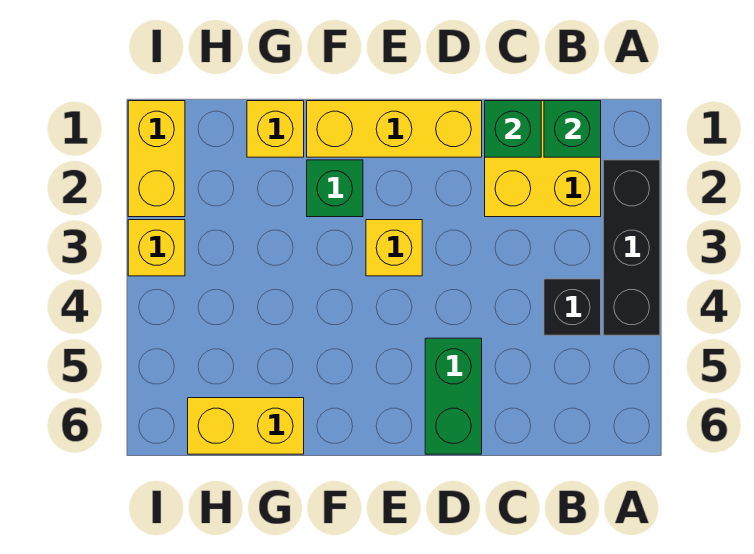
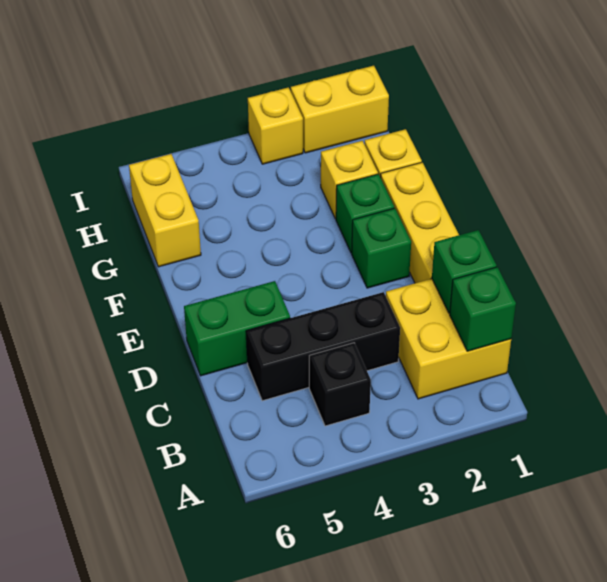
black 1x3 brick [603,160,660,335] -> black 1x3 brick moved to [246,292,400,401]
none -> green 1x1 brick [352,208,411,288]
yellow 1x1 brick [366,220,422,276] -> yellow 1x1 brick moved to [321,141,378,219]

